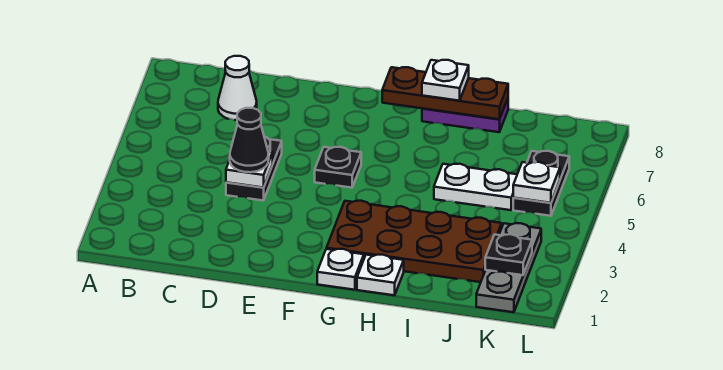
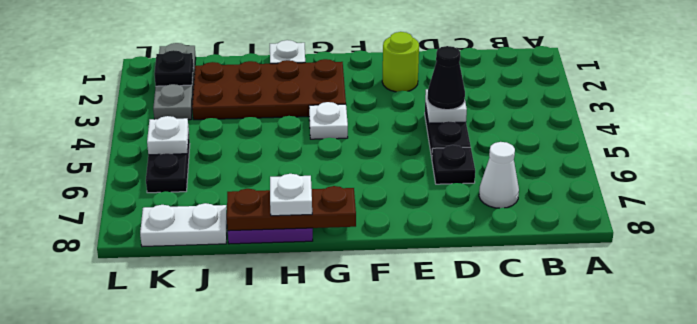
none -> lime 1x1 round brick [382,32,419,92]
black 1x1 plate [315,147,361,188] -> black 1x1 plate moved to [432,145,475,184]
white 1x1 plate [317,249,364,290] -> white 1x1 plate moved to [309,102,348,139]
white 1x2 plate [434,164,517,210] -> white 1x2 plate moved to [140,203,227,247]

